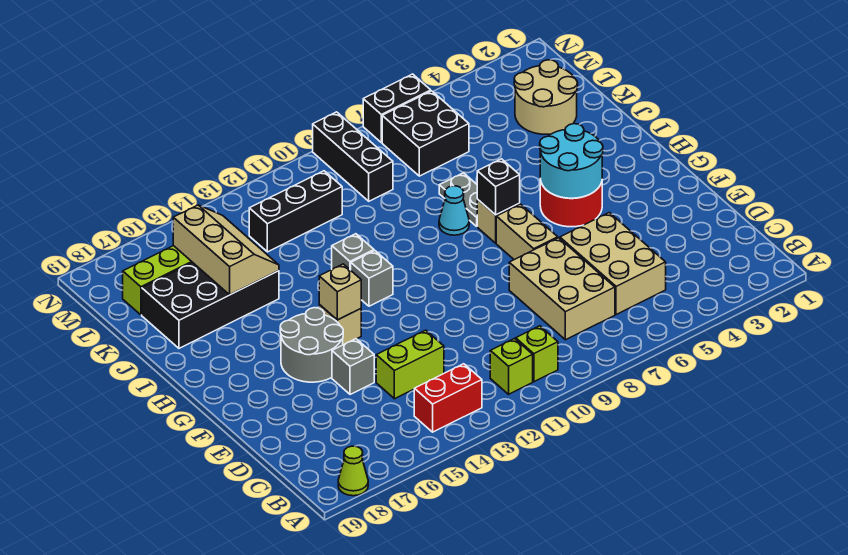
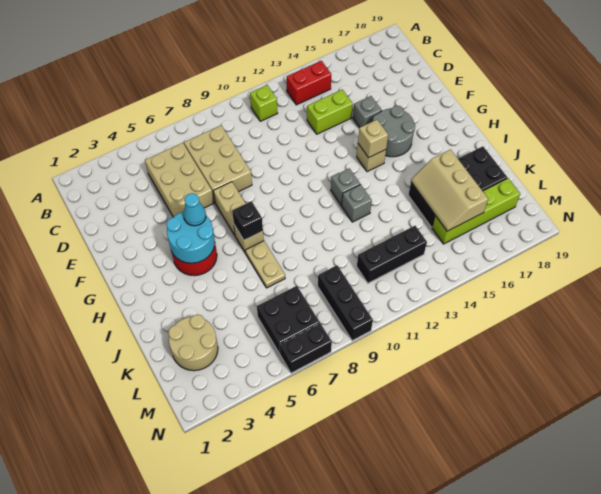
lime 1x1 cone [338,446,368,496] -> none
lime 1x1 brick [516,326,558,382] -> none
grey 1x2 plate [439,173,478,226] -> tan 1x2 plate [245,241,285,288]
cyan 1x1 cone [439,186,469,235] -> cyan 1x1 cone moved to [183,193,206,226]

